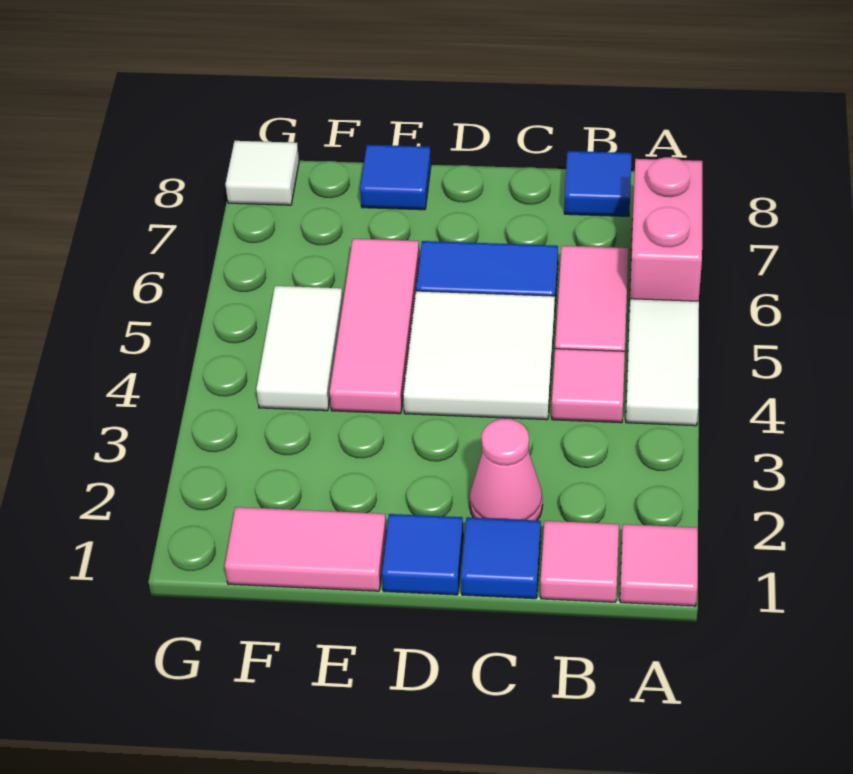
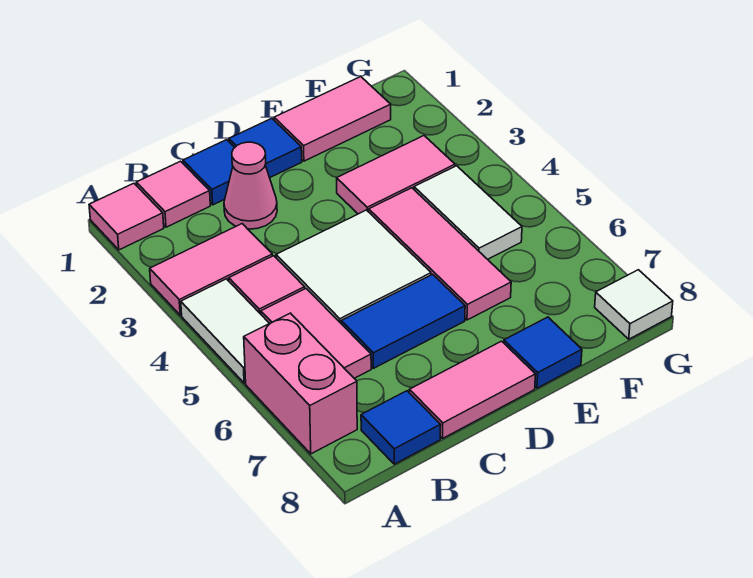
none -> pink 1x2 tile [150,224,272,315]
none -> pink 1x2 tile [409,341,536,438]
none -> pink 1x2 tile [337,136,455,214]

